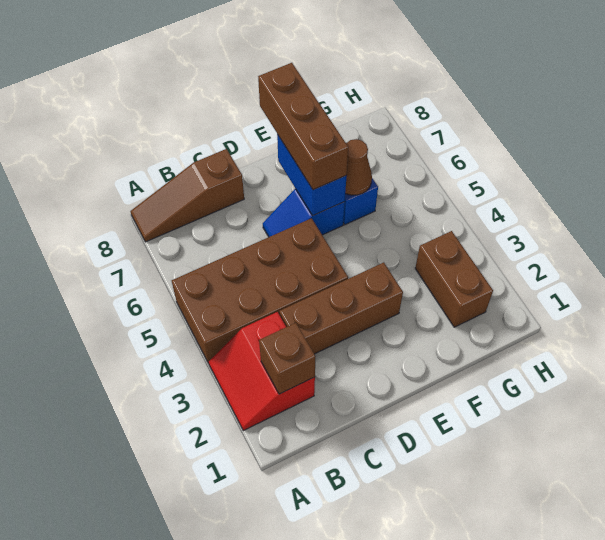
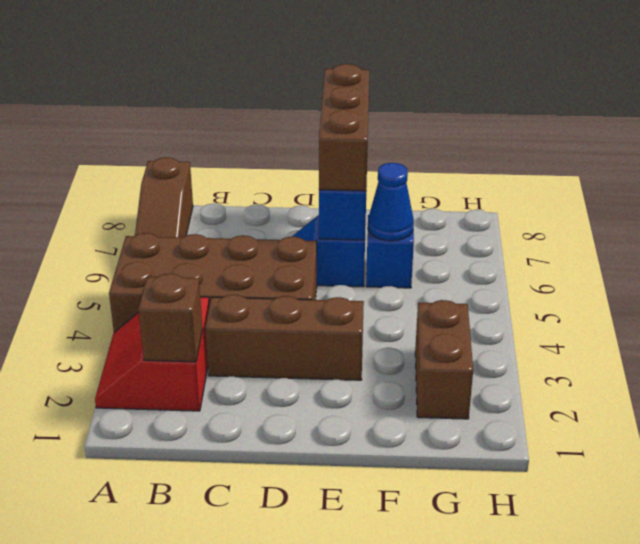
brown 1x3 slope [130,149,244,242] -> brown 1x3 slope turned to [135,157,193,237]
brown 1x1 cone [345,139,372,195] -> blue 1x1 cone [368,163,414,241]

